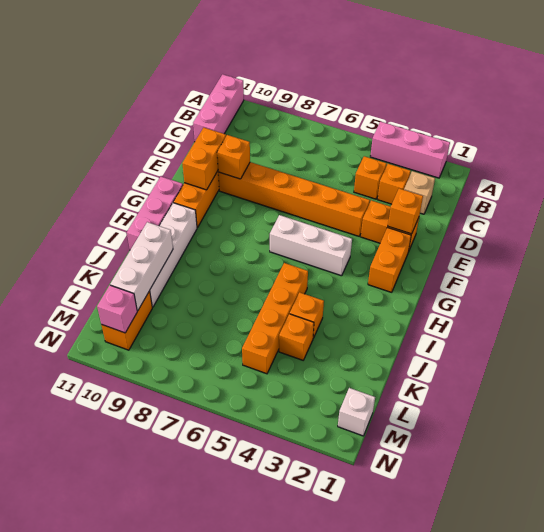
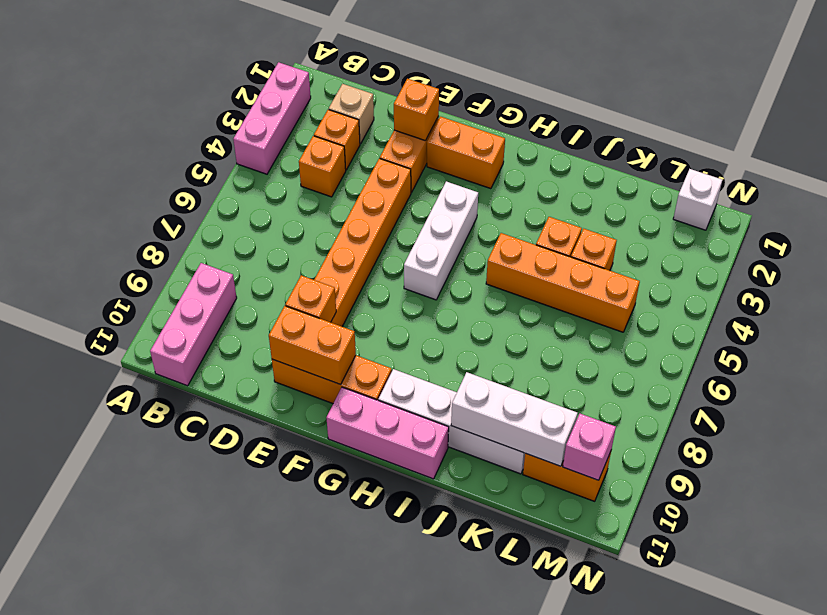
pink 1x3 brick [193,74,244,141] -> pink 1x3 brick turned to [150,263,237,386]

